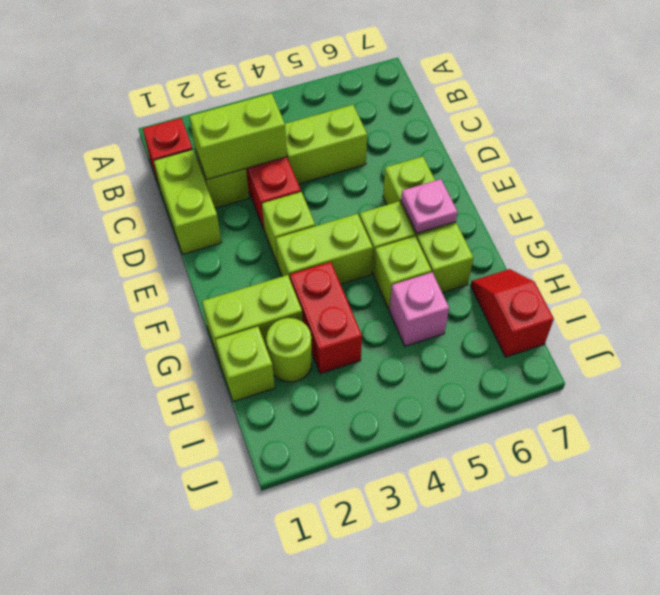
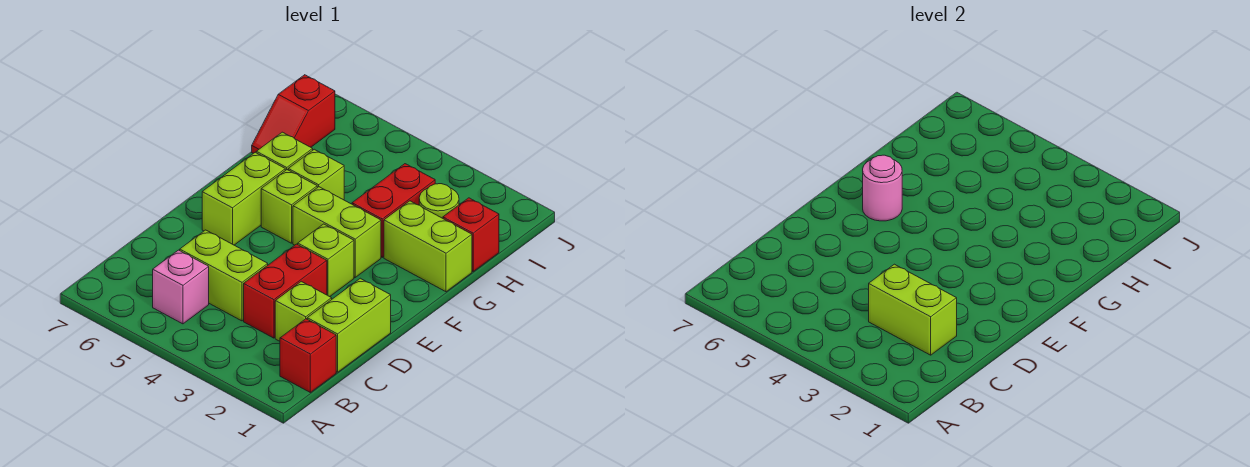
pink 1x1 plate [401,179,458,233] -> pink 1x1 round brick [863,155,902,221]
lime 1x1 brick [216,327,275,402] -> red 1x1 brick [443,198,499,271]
pink 1x1 brick [389,272,449,346] -> pink 1x1 brick moved to [153,250,209,324]

